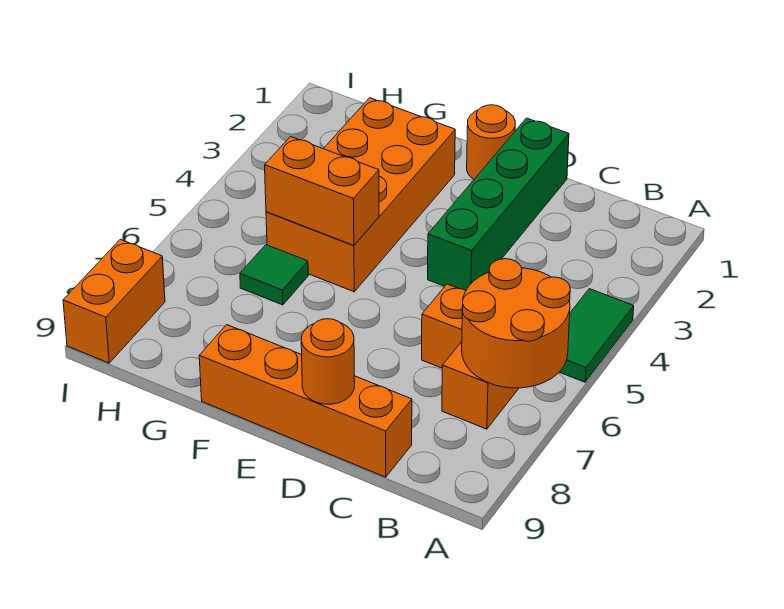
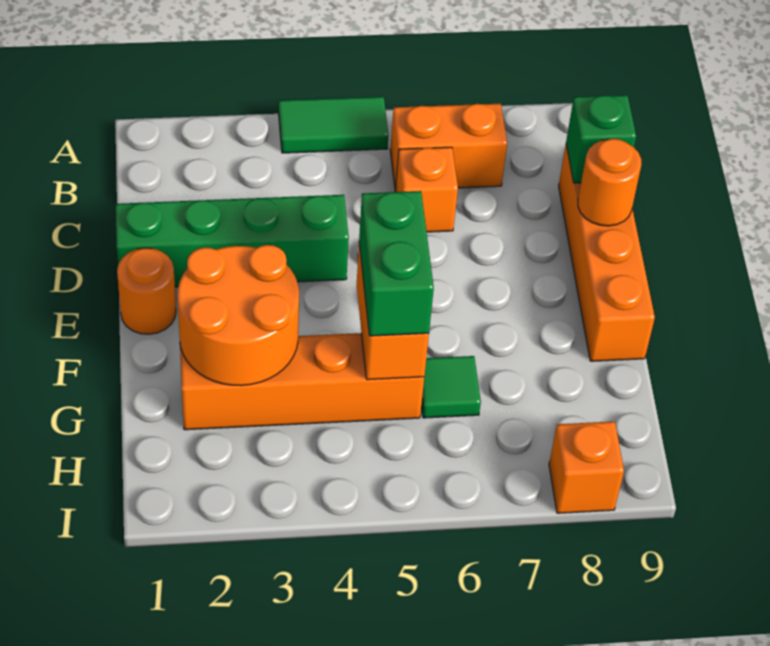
orange 2x2 round brick [462,259,570,388] -> orange 2x2 round brick moved to [177,245,299,386]
none -> green 1x1 brick [566,95,636,183]
orange 2x4 brick [266,98,455,292] -> orange 1x4 brick [180,333,424,430]
none -> green 1x2 brick [359,191,434,336]
orange 1x2 brick [63,239,165,363] -> orange 1x1 brick [549,421,624,513]

